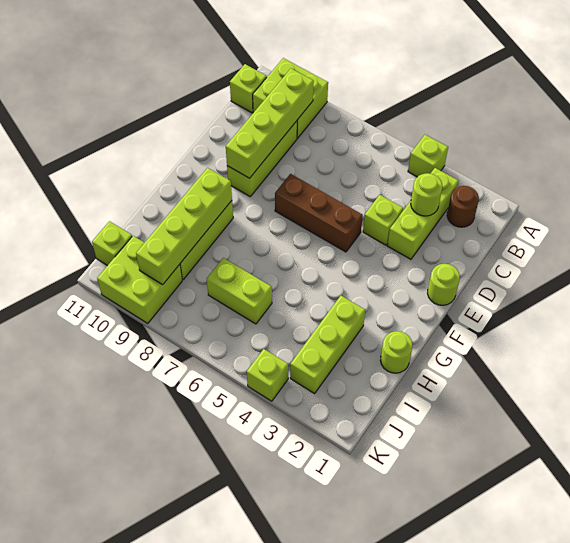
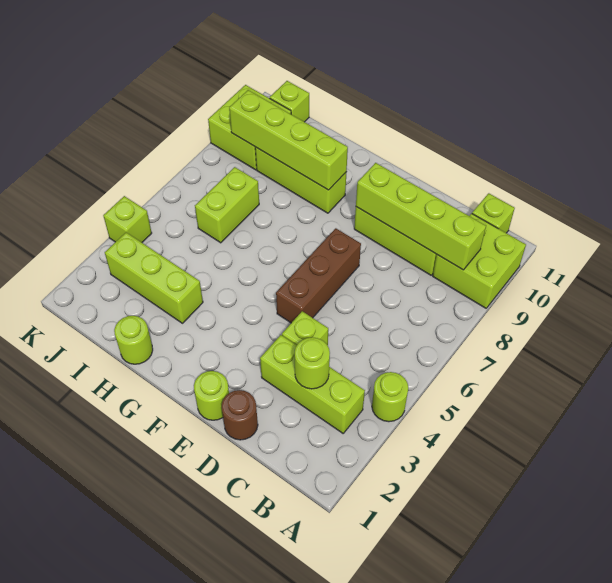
lime 1x1 brick [408,135,448,177] -> lime 1x1 round brick [372,372,408,422]
brown 1x1 round brick [447,186,479,227] -> brown 1x1 round brick moved to [222,390,258,440]

